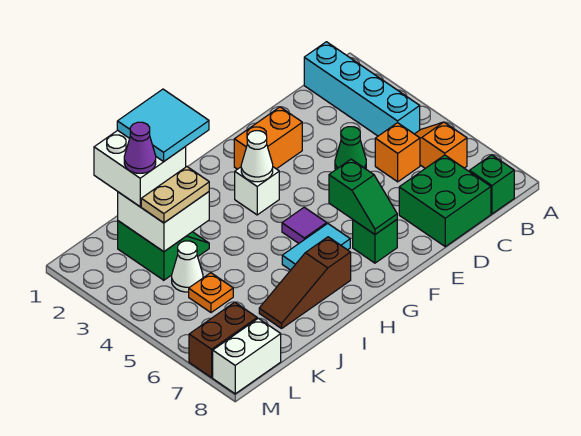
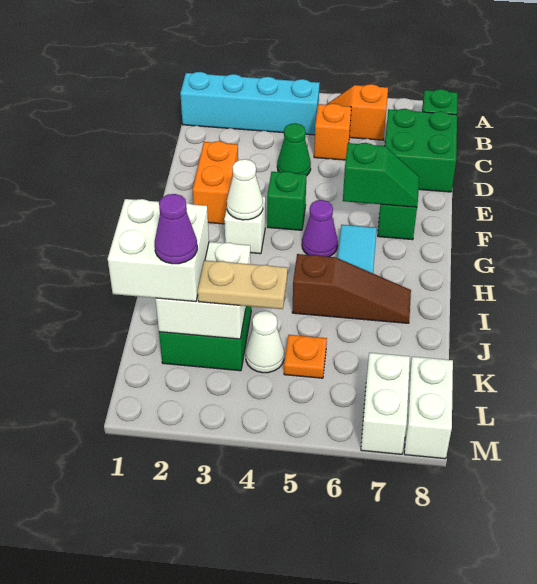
none -> green 1x1 brick [267,171,306,230]
purple 1x1 tile [282,207,327,243] -> purple 1x1 cone [302,200,338,257]
brown 1x3 slope [259,237,351,328] -> brown 1x3 slope turned to [292,254,411,323]
cyan 2x2 tile [117,89,209,161] -> none
tan 1x2 plate [141,167,209,223] -> tan 1x2 plate turned to [198,260,287,309]
brown 1x2 brick [189,302,257,378] -> white 1x2 brick [361,353,410,454]

